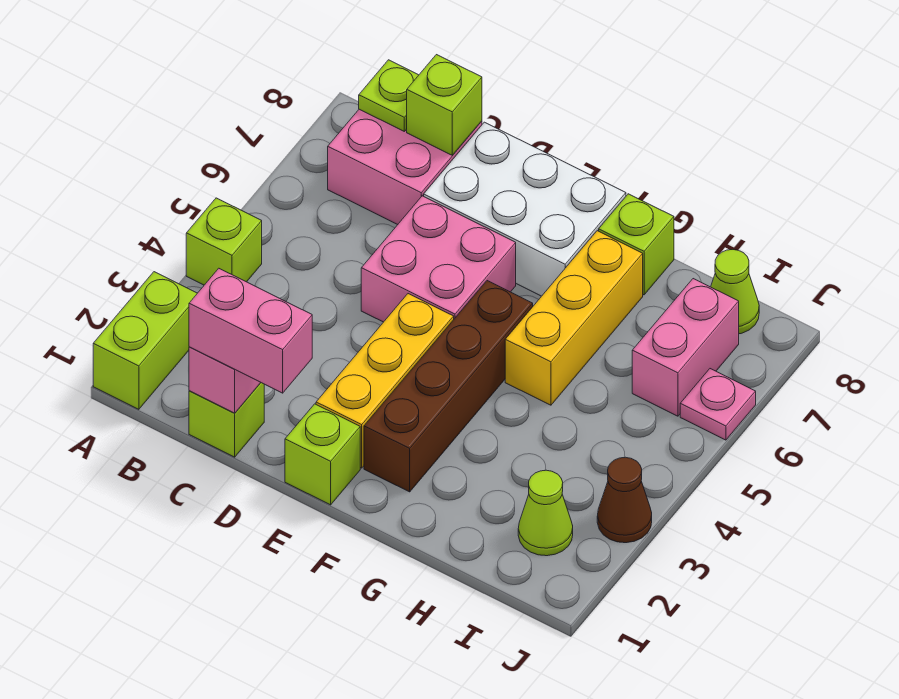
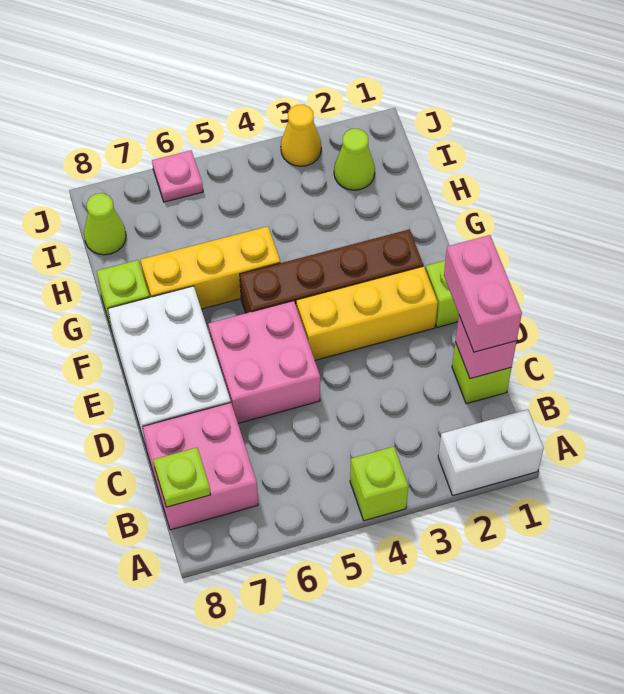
lime 1x2 brick [93,272,197,409] -> white 1x2 brick [438,409,544,495]
lime 1x1 brick [407,55,482,155] -> none
pink 1x2 brick [632,279,739,416] -> none
brown 1x1 cone [597,457,652,543] -> yellow 1x1 cone [281,105,321,166]

